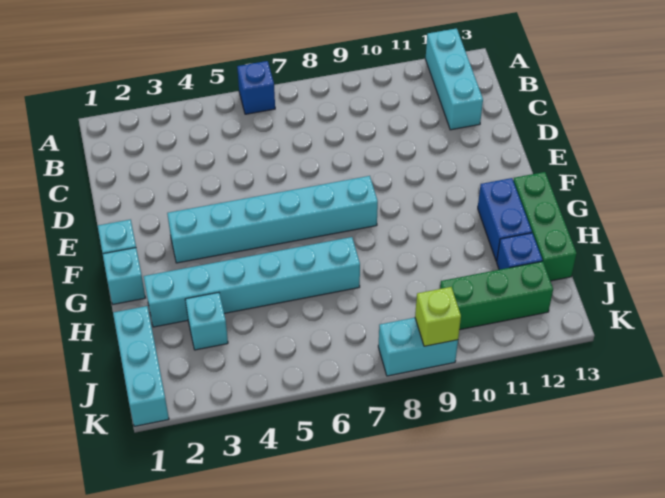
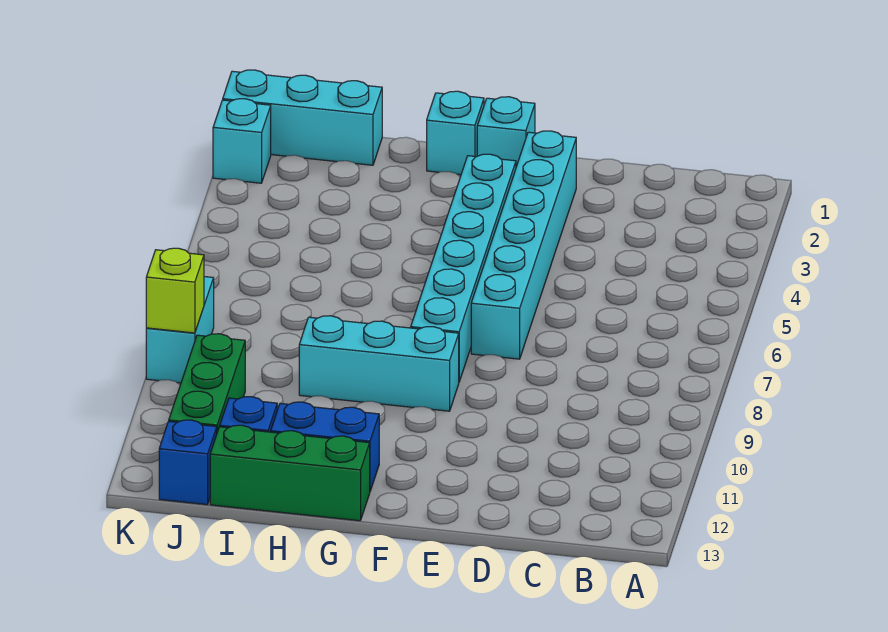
blue 1x1 brick [237,61,275,114] -> blue 1x1 brick moved to [159,420,217,505]
cyan 1x3 brick [426,28,483,130] -> cyan 1x3 brick moved to [299,316,459,411]
cyan 1x6 brick [144,237,360,327] -> cyan 1x6 brick moved to [471,131,576,359]
cyan 1x1 brick [185,292,228,350] -> cyan 1x1 brick moved to [213,99,271,183]

